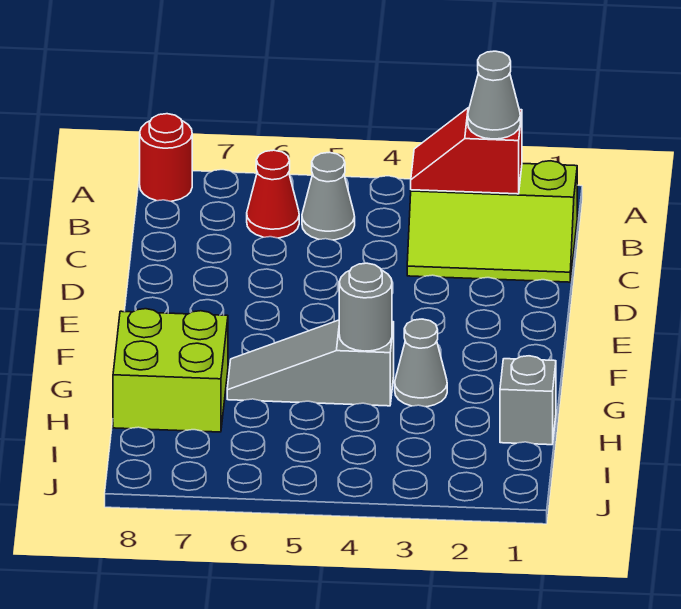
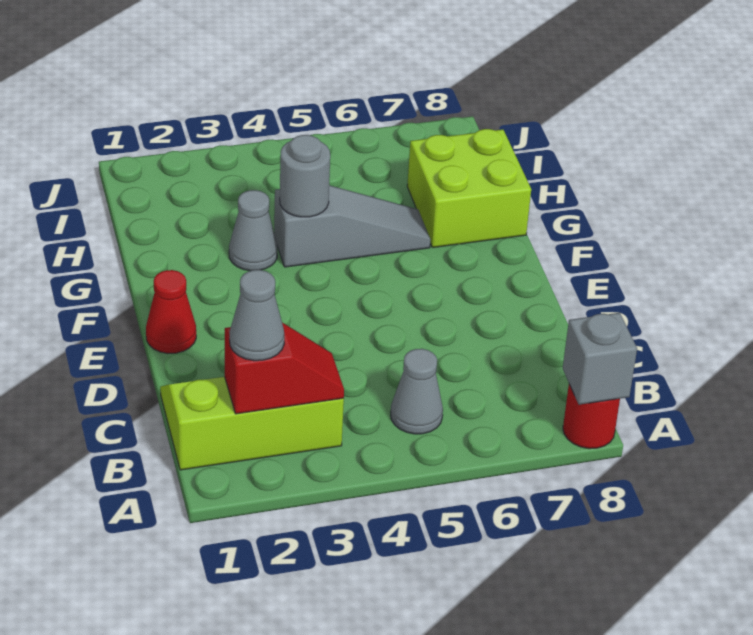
red 1x1 cone [247,150,299,238] -> red 1x1 cone moved to [146,270,196,353]
grey 1x1 brick [500,356,556,445] -> grey 1x1 brick moved to [563,313,637,405]

